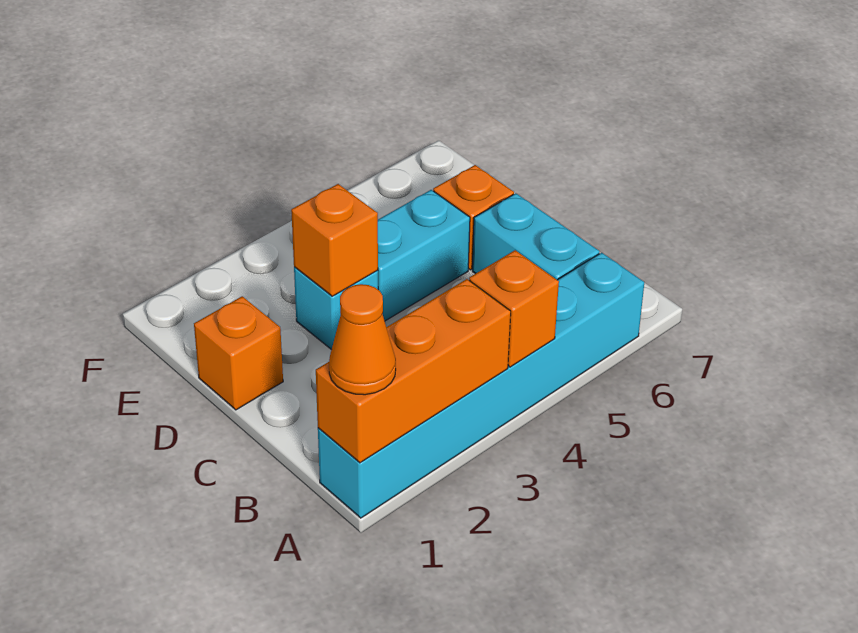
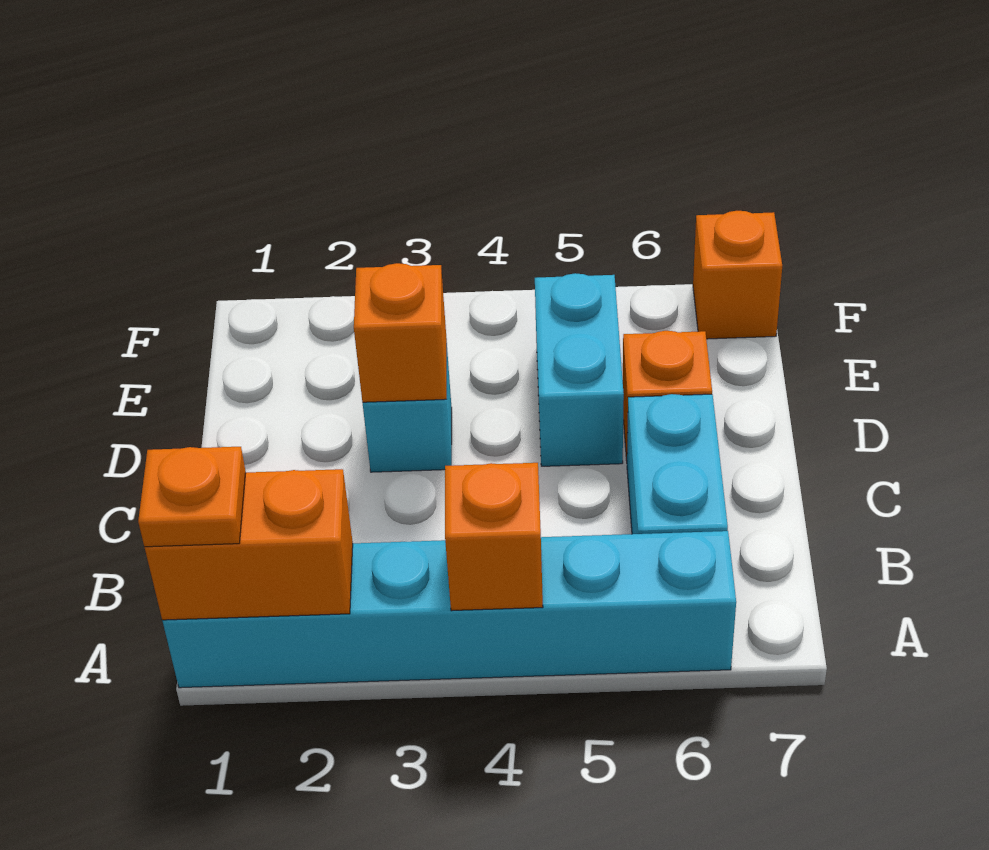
orange 1x3 brick [316,279,511,463] -> orange 1x2 brick [145,469,353,620]
orange 1x1 cone [329,284,396,395] -> orange 1x1 plate [138,447,246,547]
orange 1x1 brick [194,296,283,410] -> orange 1x1 brick moved to [693,211,782,339]
cyan 1x2 brick [378,190,470,321] -> cyan 1x2 brick turned to [535,273,624,466]

